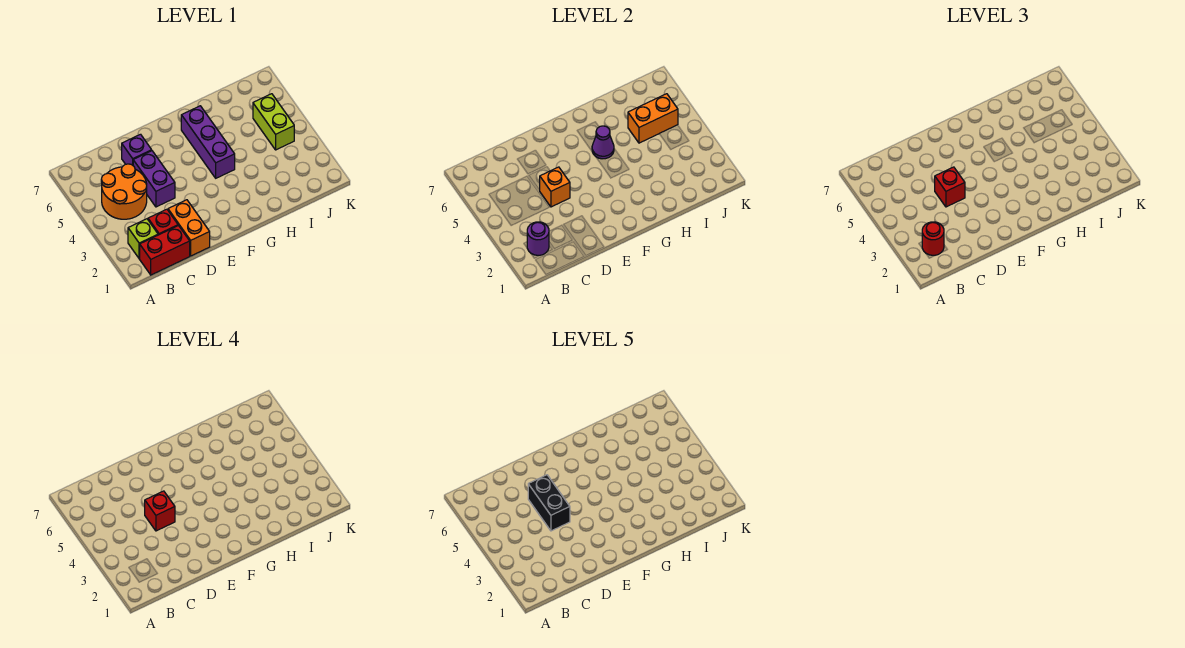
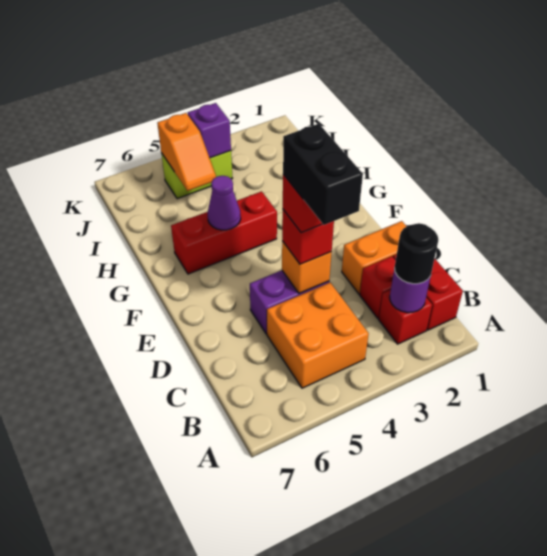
lime 1x1 brick [128,219,158,259] -> red 1x1 brick [379,290,432,344]
red 1x1 round brick [922,222,944,255] -> black 1x1 round brick [394,223,438,284]
orange 2x2 round brick [101,164,147,219] -> orange 2x2 brick [267,282,369,388]
black 1x2 brick [528,475,570,531] -> black 1x2 brick turned to [283,124,363,225]
purple 1x1 brick [122,134,152,165] -> purple 1x1 brick moved to [188,103,231,158]
purple 1x3 brick [181,106,235,178] -> red 1x3 brick [171,191,277,274]
orange 1x2 brick [628,94,678,143] -> orange 1x2 slope [157,113,216,191]

